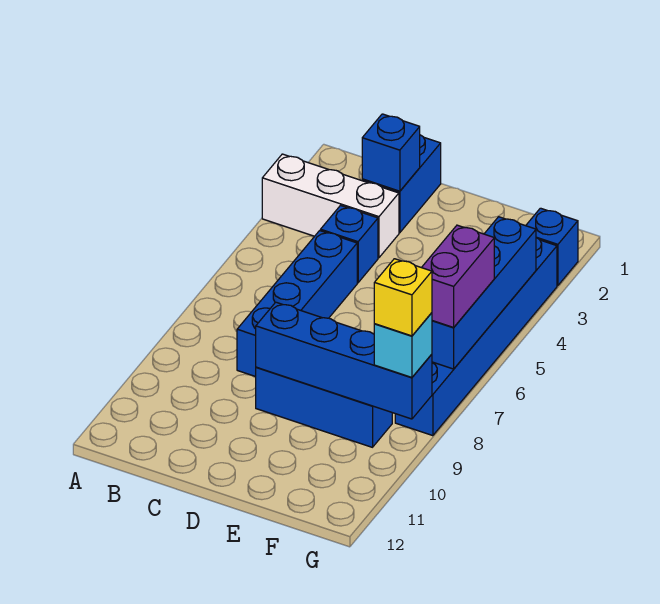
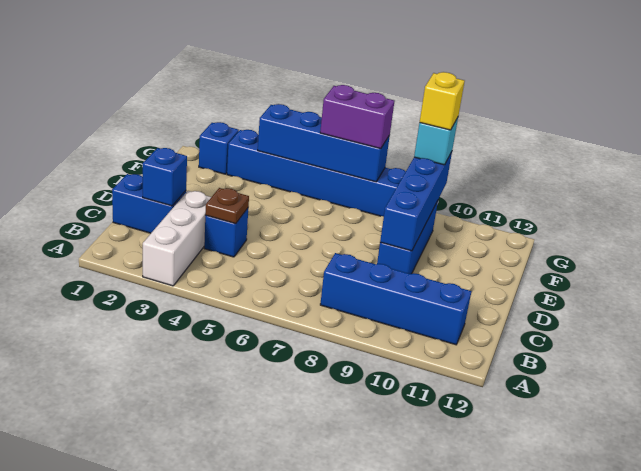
none -> brown 1x1 plate [205,188,249,224]
blue 1x4 brick [237,231,357,377] -> blue 1x4 brick moved to [320,253,471,345]

